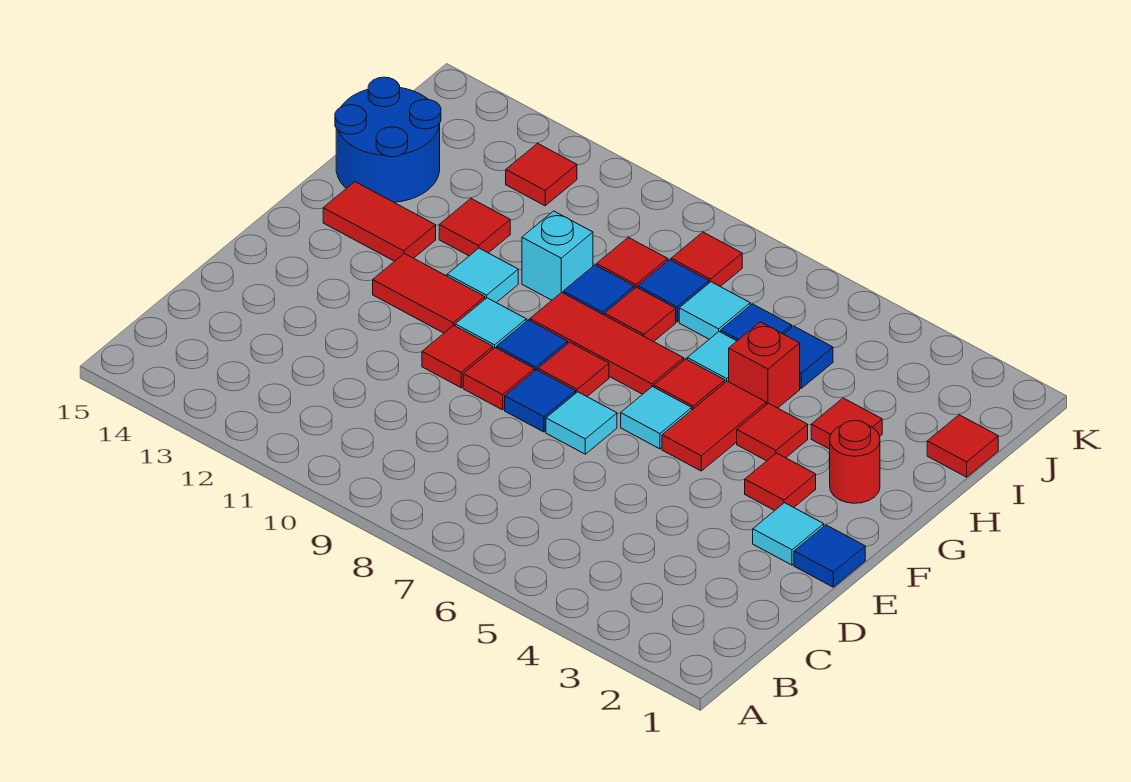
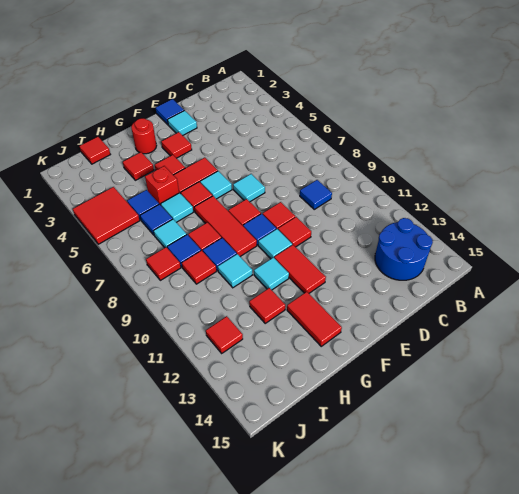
blue 1x1 tile [505,370,576,432] -> blue 1x1 tile moved to [300,180,332,209]
cyan 1x1 brick [522,211,593,300] -> cyan 1x1 tile [218,254,252,288]
blue 2x2 round brick [335,77,441,202] -> blue 2x2 round brick moved to [375,218,433,280]
none -> red 2x2 tile [73,187,140,244]

